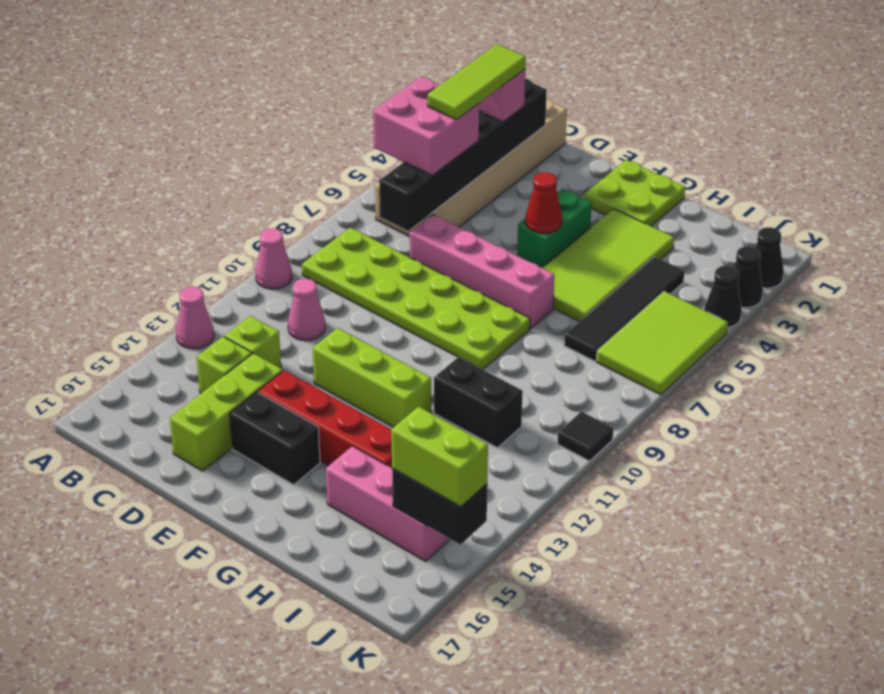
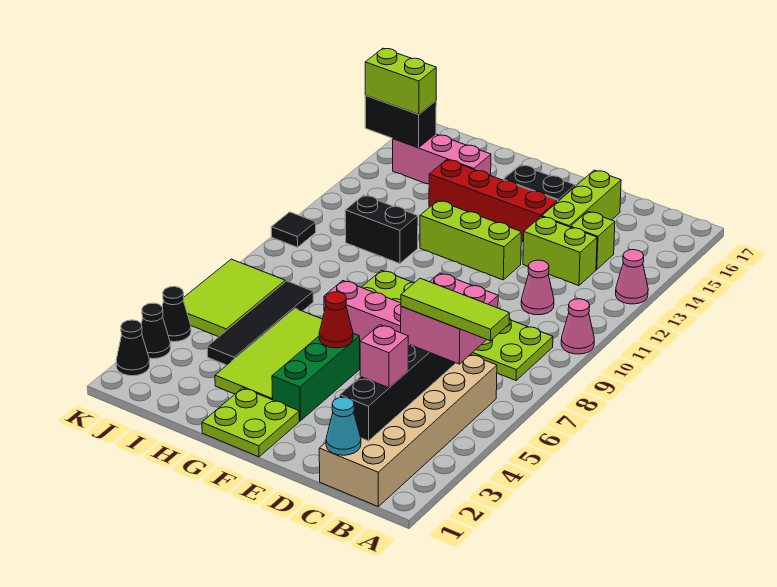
none -> cyan 1x1 cone [326,397,361,455]
lime 1x3 tile [427,44,526,120] -> lime 1x3 tile turned to [401,278,509,341]
lime 1x1 brick [224,316,281,368] -> lime 1x2 brick [523,217,597,286]
green 1x2 brick [517,189,592,268] -> green 1x3 brick [272,333,360,421]

